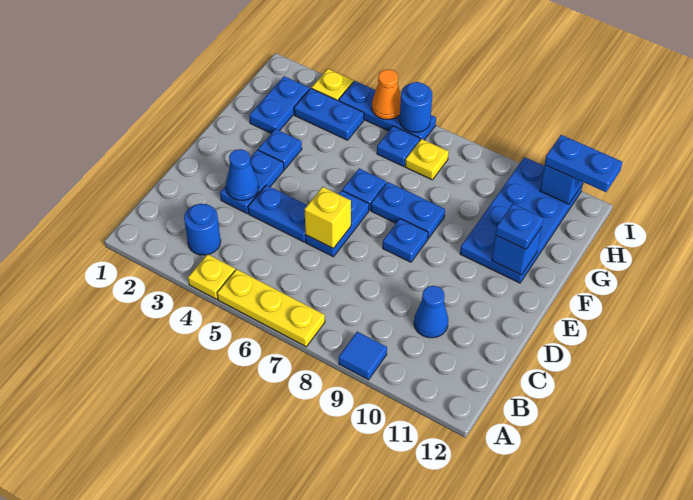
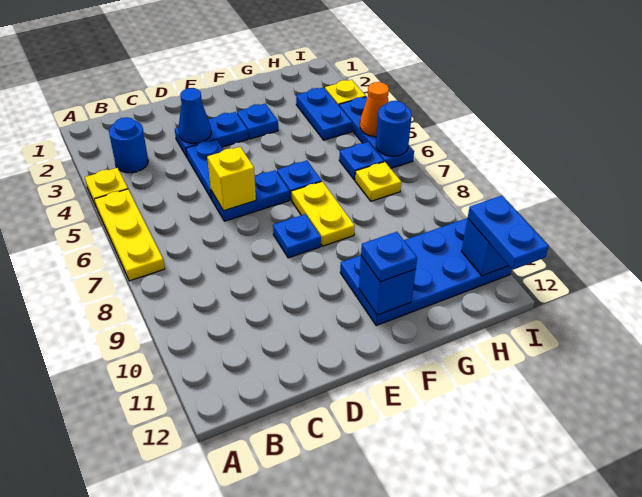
blue 1x1 tile [339,332,387,380] -> none
blue 1x1 cone [414,286,448,338] -> none
blue 1x2 plate [371,182,445,239] -> yellow 1x2 plate [292,181,355,246]
blue 1x2 plate [249,76,309,133] -> none

